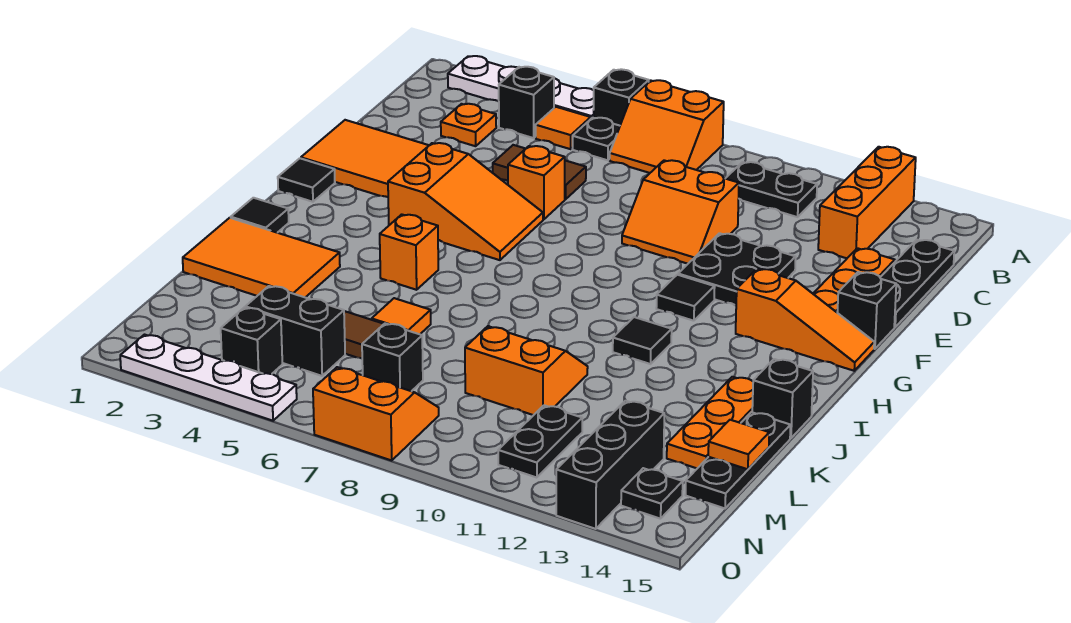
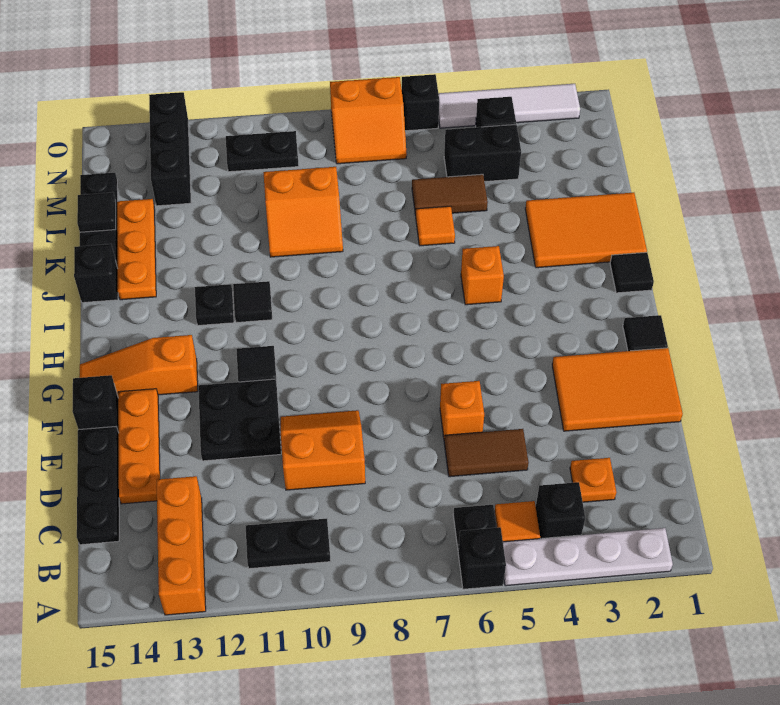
orange 2x2 slope [610,80,724,173] -> none
orange 2x3 slope [388,143,543,260] -> none
orange 1x1 tile [708,420,769,469] -> black 1x1 tile [77,192,116,232]
black 1x1 brick [362,323,423,391] -> black 1x1 brick moved to [402,74,439,131]
black 1x2 plate [498,405,582,478] -> black 1x2 plate turned to [226,131,299,172]
black 1x1 plate [621,468,683,519] -> black 1x1 plate moved to [195,284,234,326]
white 1x4 plate [120,335,297,421] -> white 1x4 tile [438,84,580,128]

